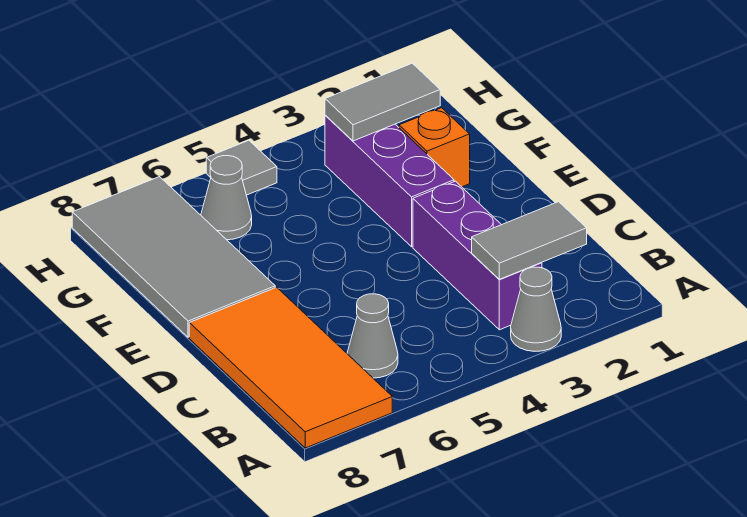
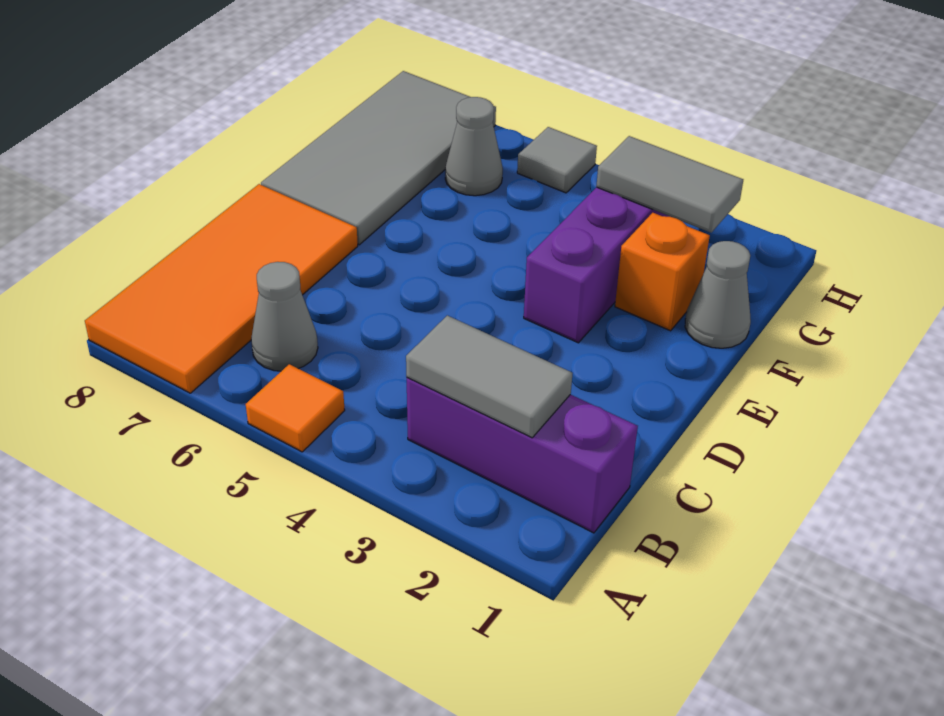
grey 1x1 cone [511,267,561,351] -> grey 1x1 cone moved to [685,241,751,348]
none -> orange 1x1 tile [246,364,345,452]
purple 1x3 brick [413,181,542,330] -> purple 1x3 brick turned to [407,378,638,533]

